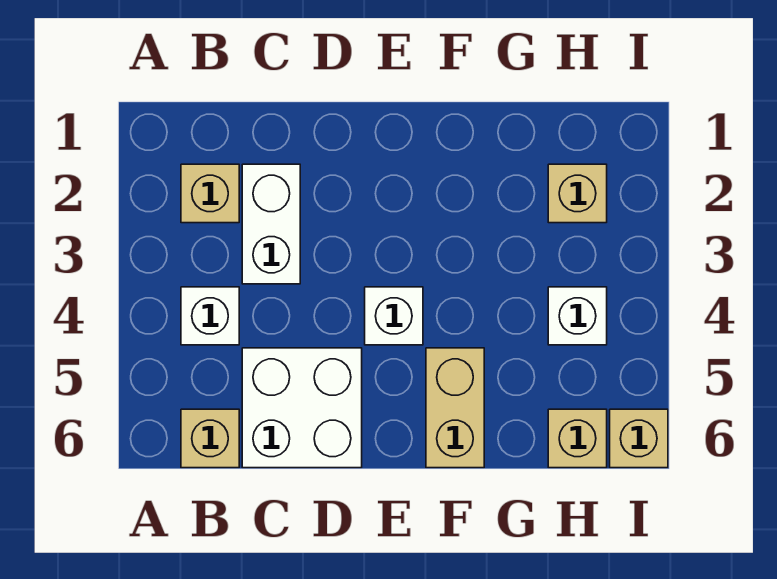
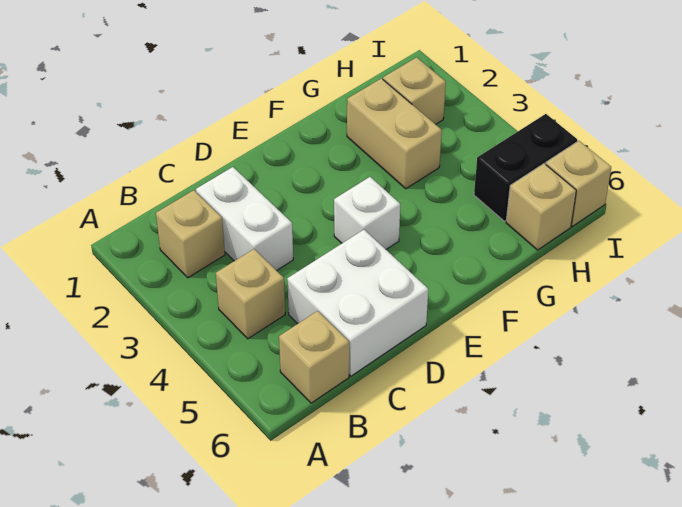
white 1x1 brick [181,287,239,345] -> tan 1x1 brick [216,249,285,339]
tan 1x2 brick [426,348,484,468] -> tan 1x2 brick moved to [347,78,442,189]
white 1x1 brick [548,287,607,345] -> none
none -> black 1x2 brick [474,114,577,221]

